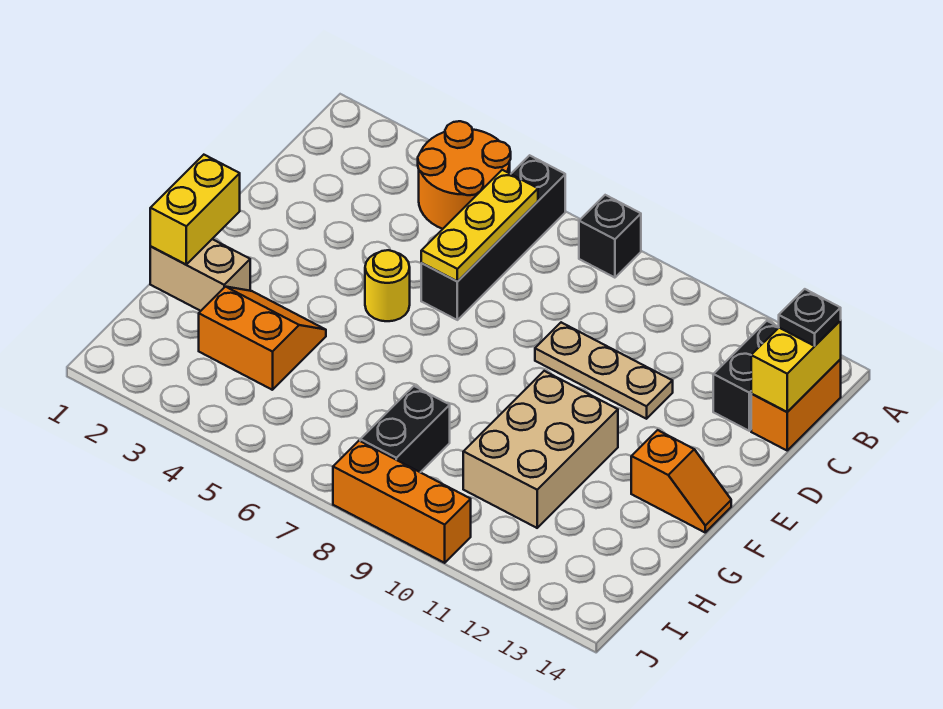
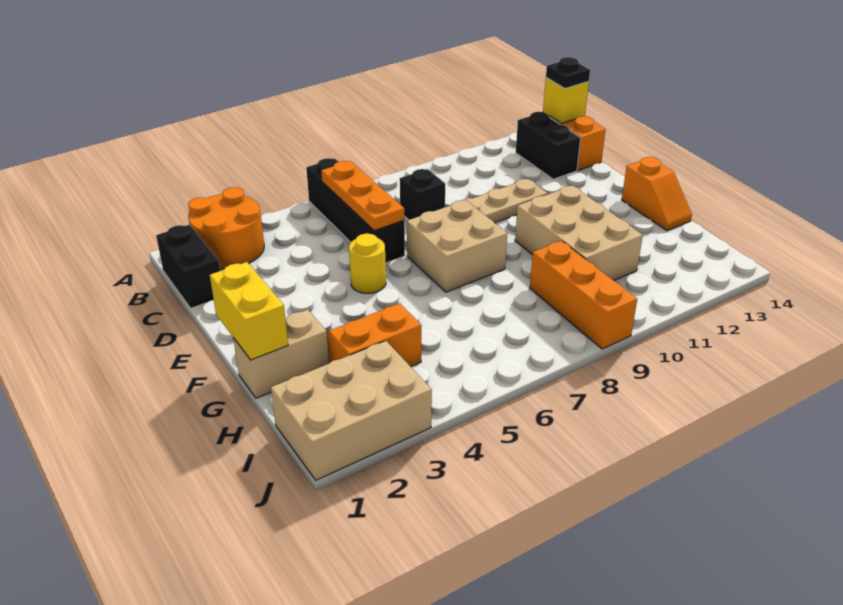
orange 2x2 round brick [418,121,511,229] -> orange 2x2 round brick moved to [188,187,264,269]
black 1x1 brick [579,195,641,278] -> black 1x1 brick moved to [400,169,445,220]
yellow 1x3 plate [421,170,538,282] -> orange 1x3 plate [321,161,404,231]
yellow 1x2 brick [751,321,841,412] -> yellow 1x1 brick [543,78,589,124]
none -> tan 2x2 brick [407,200,507,292]
orange 1x2 slope [631,430,731,532] -> orange 1x2 slope turned to [622,157,692,231]
black 1x2 brick [360,386,450,472] -> black 1x2 brick moved to [156,224,220,308]
none -> tan 2x3 brick [271,341,432,480]
orange 1x3 brick [333,441,471,563] -> orange 1x3 brick turned to [530,241,637,349]

